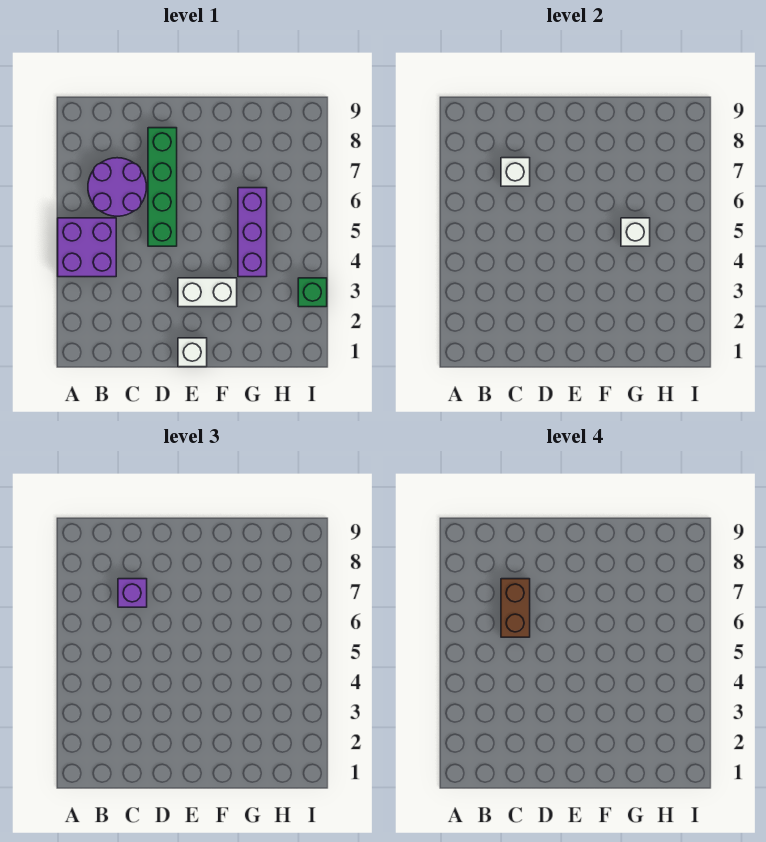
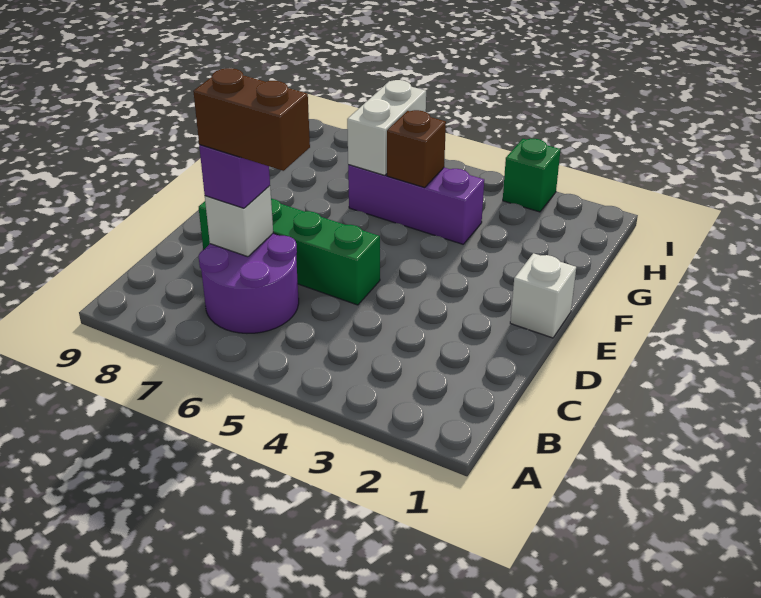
purple 2x2 brick [58,218,116,277] -> none
white 1x2 brick [178,278,237,307] -> white 1x2 brick moved to [347,80,426,175]
white 1x1 brick [621,218,650,246] -> brown 1x1 brick [387,110,446,188]

